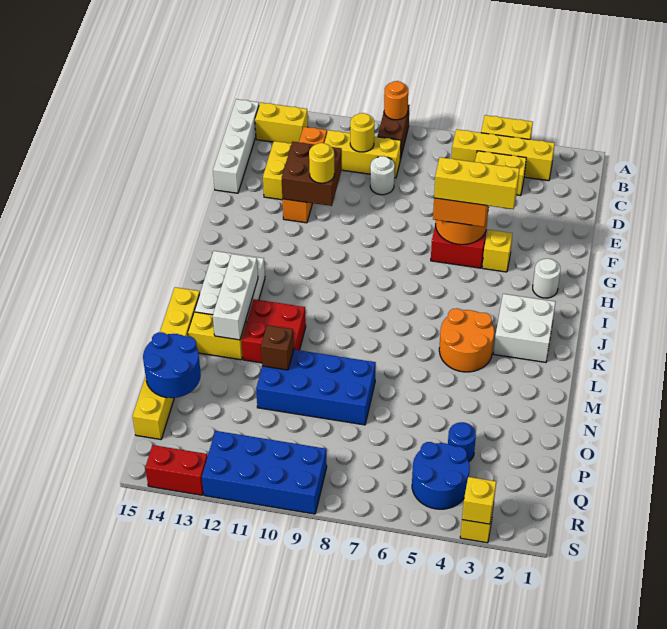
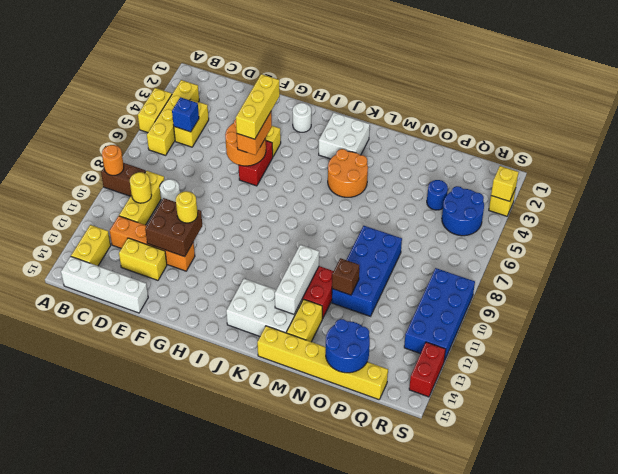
none -> blue 1x1 brick [172,97,199,132]
white 1x3 brick [213,254,258,340] -> white 1x3 brick turned to [275,245,319,314]

